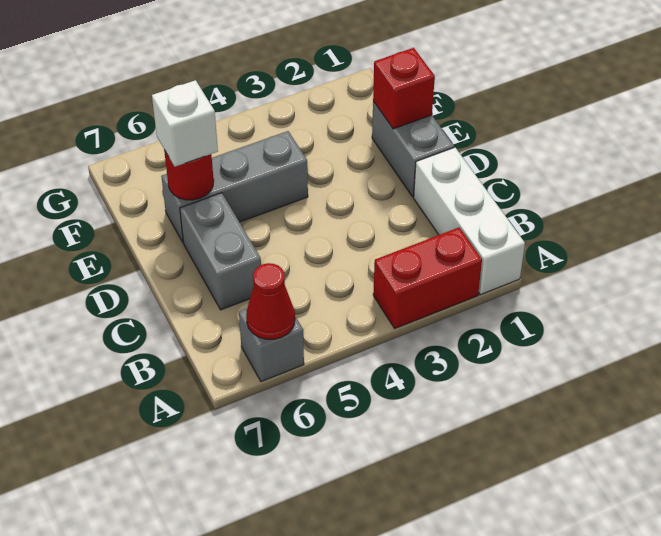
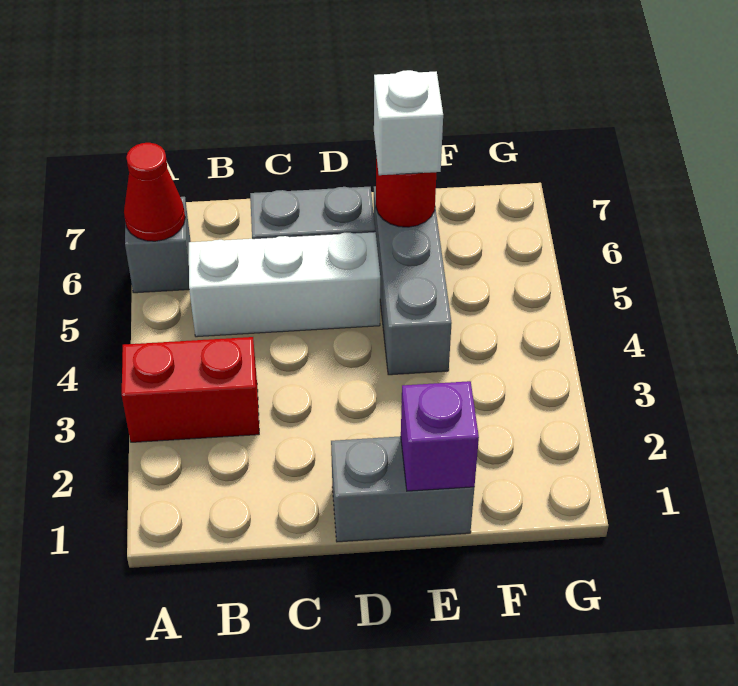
white 1x3 brick [414,148,525,295] -> white 1x3 brick moved to [189,232,380,337]
red 1x2 brick [373,228,482,328] -> red 1x2 brick turned to [122,337,259,442]
red 1x1 brick [373,48,435,129] -> purple 1x1 brick [401,381,479,491]

